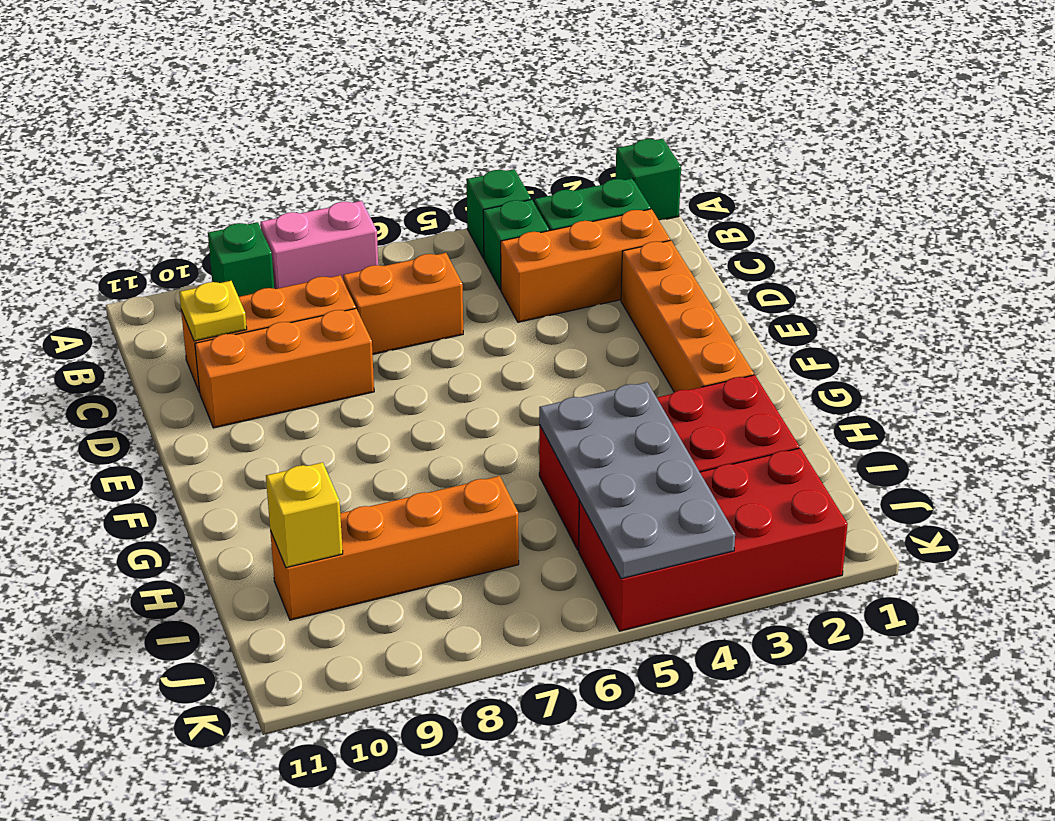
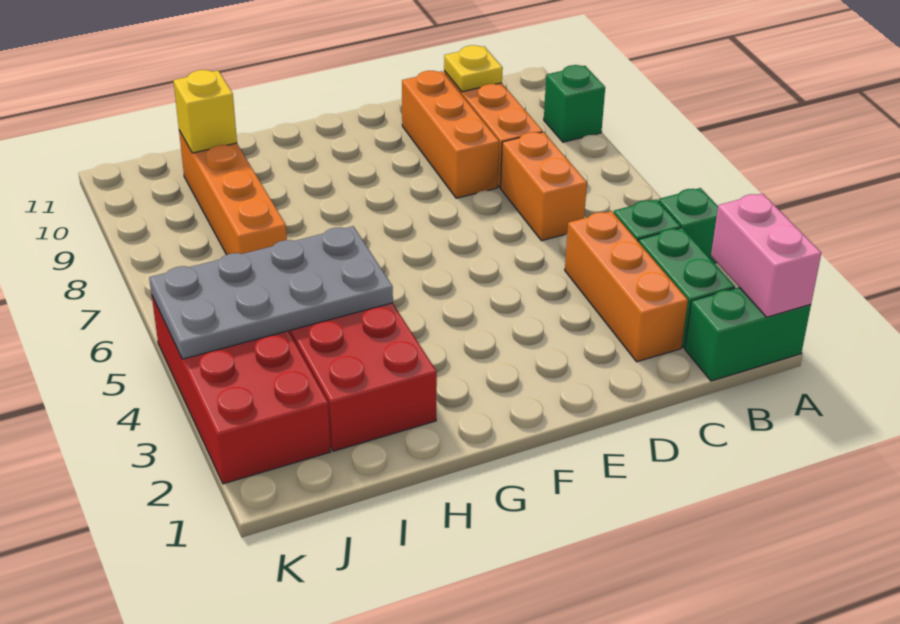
green 1x1 brick [616,139,681,220] -> green 1x2 brick [685,287,811,381]
pink 1x2 brick [261,201,378,289] -> pink 1x2 brick moved to [711,193,821,317]
orange 1x4 brick [621,240,754,392] -> none

